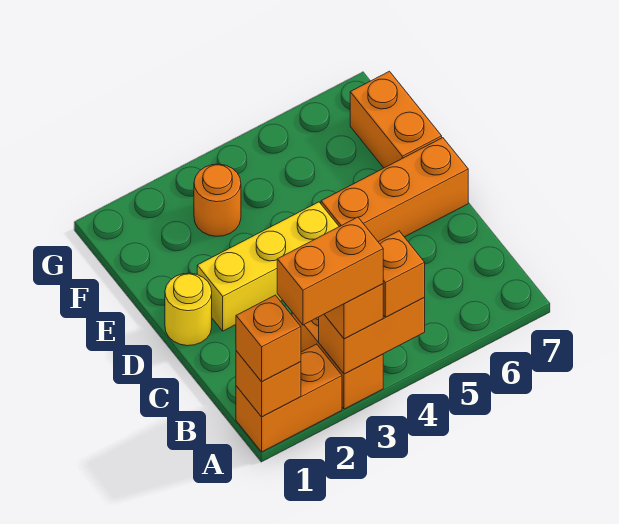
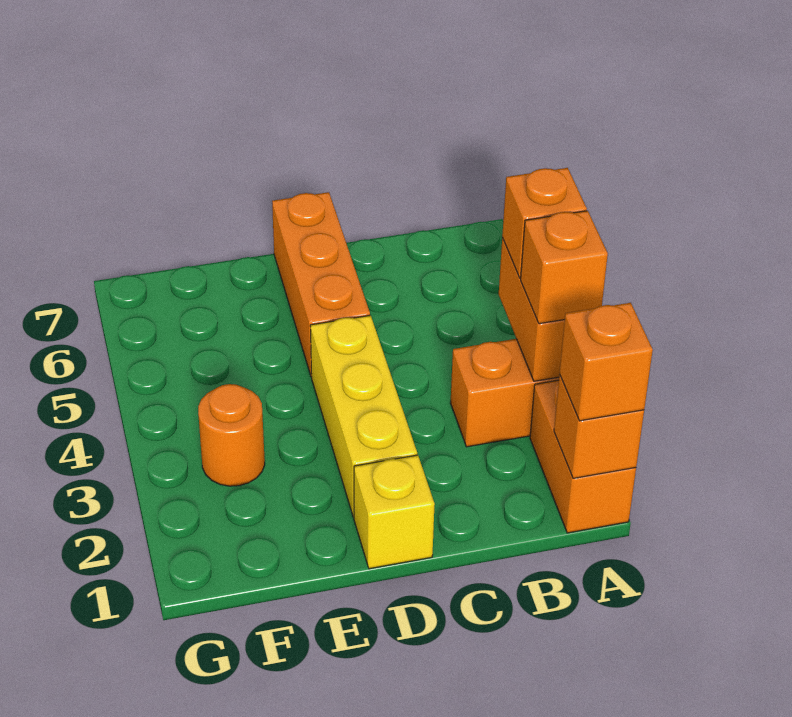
orange 1x2 brick [277,217,383,325] -> none
yellow 1x1 round brick [165,273,212,346] -> yellow 1x1 brick [354,455,435,569]
orange 1x2 brick [350,71,442,168] -> none

